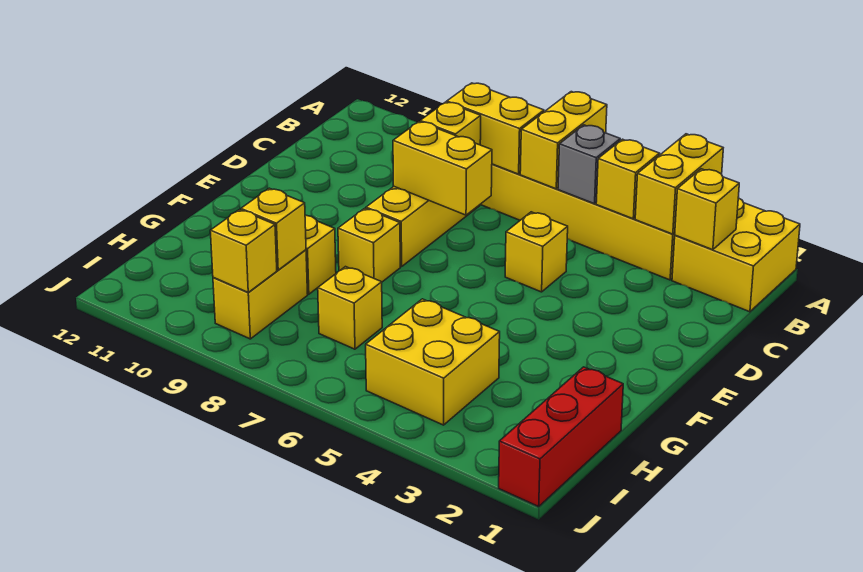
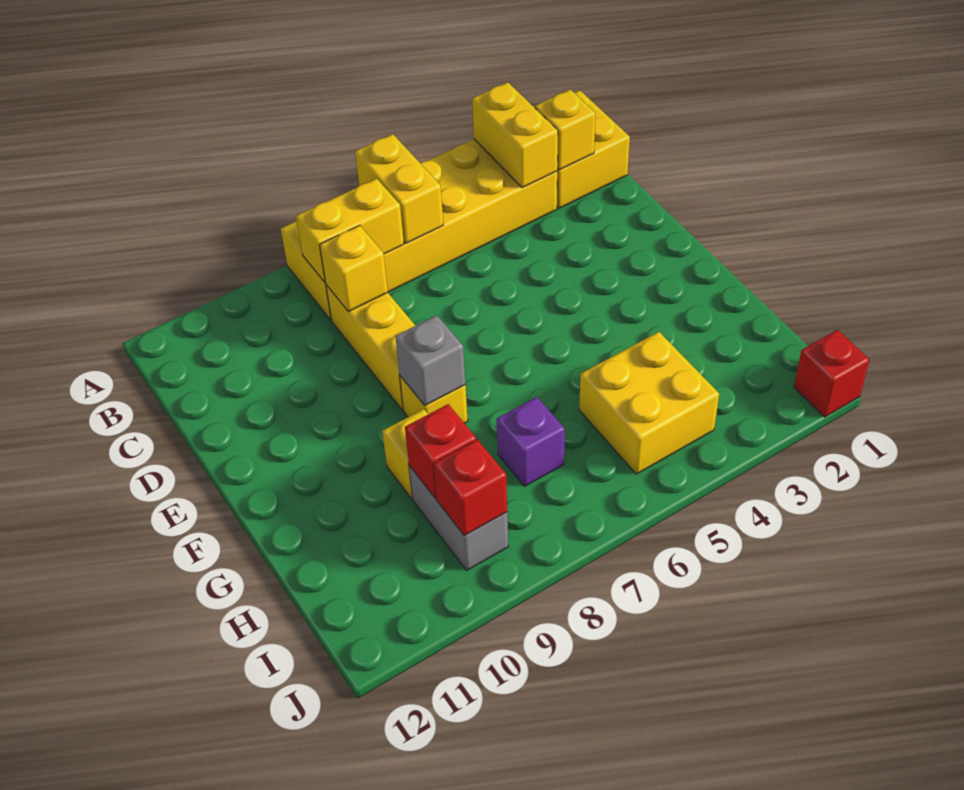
yellow 1x1 brick [596,139,659,219] -> none
grey 1x1 brick [558,125,620,204] -> grey 1x1 brick moved to [395,315,465,406]
yellow 1x1 brick [505,212,568,292] -> none
yellow 1x2 brick [393,122,492,215] -> none
red 1x3 brick [499,367,623,506] -> red 1x1 brick [794,330,869,417]
yellow 1x1 brick [318,267,382,349] -> purple 1x1 brick [497,397,565,486]
yellow 1x2 brick [213,250,308,339] -> grey 1x2 brick [409,465,508,570]
yellow 1x1 brick [241,188,306,270] -> red 1x1 brick [405,404,476,498]
yellow 1x1 brick [210,210,277,293] -> red 1x1 brick [433,439,507,536]

